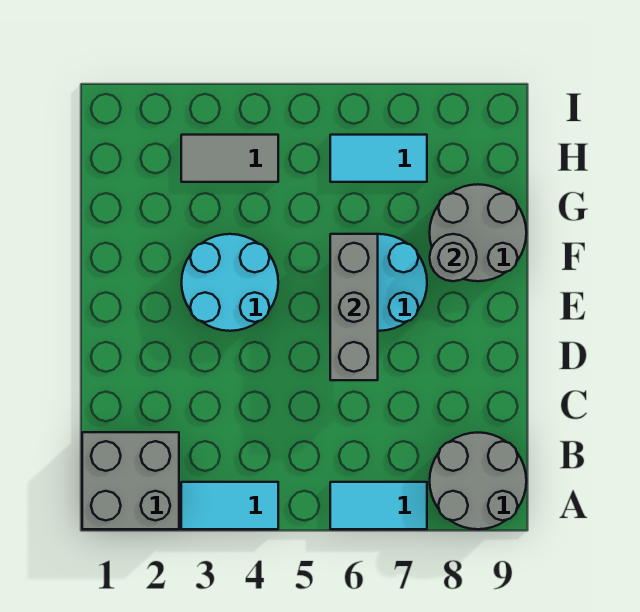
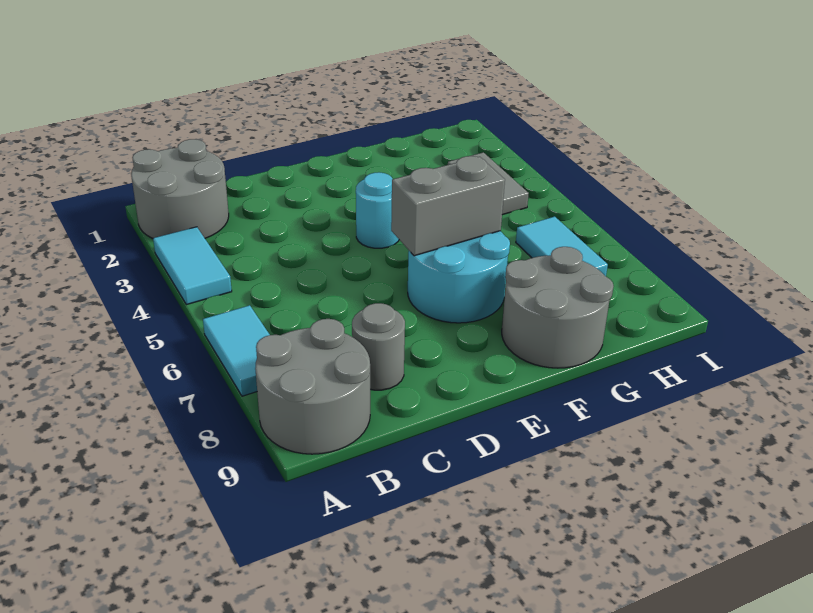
grey 2x2 brick [82,432,179,529] -> grey 2x2 round brick [131,139,229,238]
grey 1x3 brick [330,234,378,380] -> grey 1x2 brick [391,156,505,256]
cyan 2x2 round brick [182,234,278,331] -> cyan 1x1 round brick [356,172,399,248]
grey 1x1 round brick [430,234,477,281] -> grey 1x1 round brick moved to [352,303,405,390]

